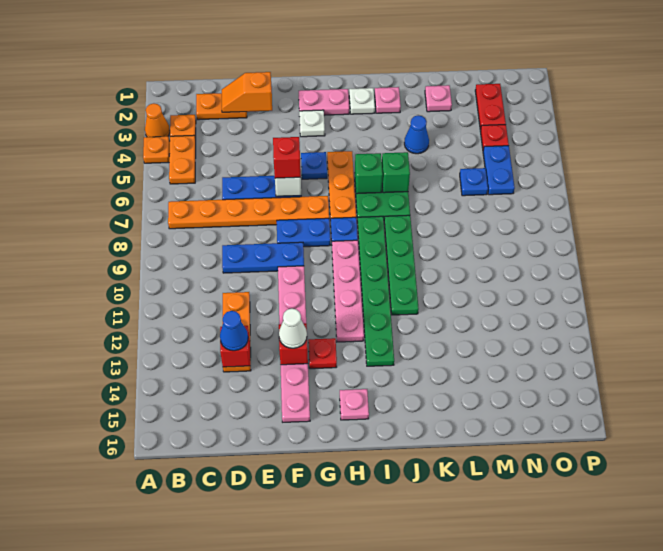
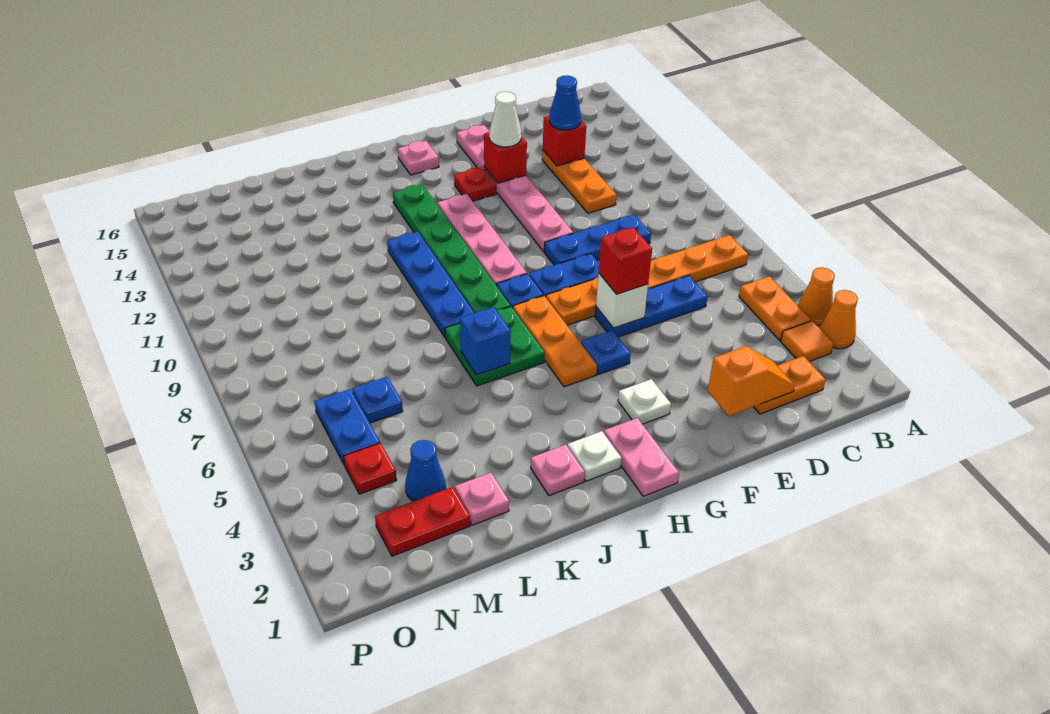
orange 1x1 plate [143,136,170,163] -> orange 1x1 cone [798,268,835,325]
orange 1x1 plate [170,115,196,139] -> orange 1x1 tile [781,321,834,362]
pink 1x2 plate [299,89,349,115] -> pink 1x2 plate turned to [604,418,679,496]
green 1x1 brick [355,153,383,194] -> none
green 1x1 brick [382,152,410,193] -> blue 1x1 brick [460,307,511,375]
green 1x4 plate [384,215,419,315] -> blue 1x4 plate [387,232,474,337]
blue 1x1 cone [404,115,429,154] -> blue 1x1 cone moved to [405,440,446,501]
red 1x2 plate [475,84,506,129] -> red 1x2 plate turned to [375,487,470,556]

